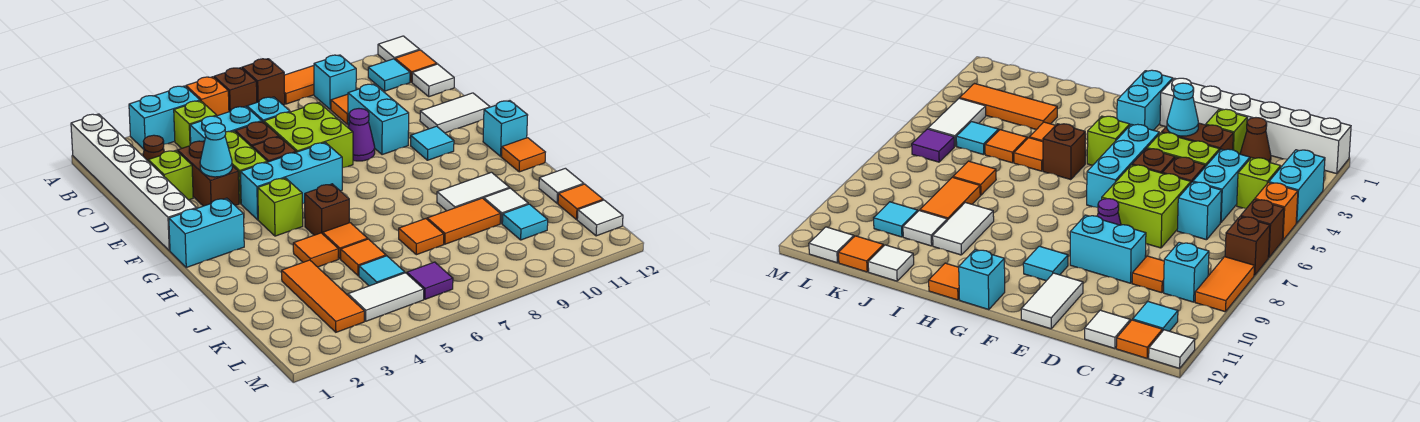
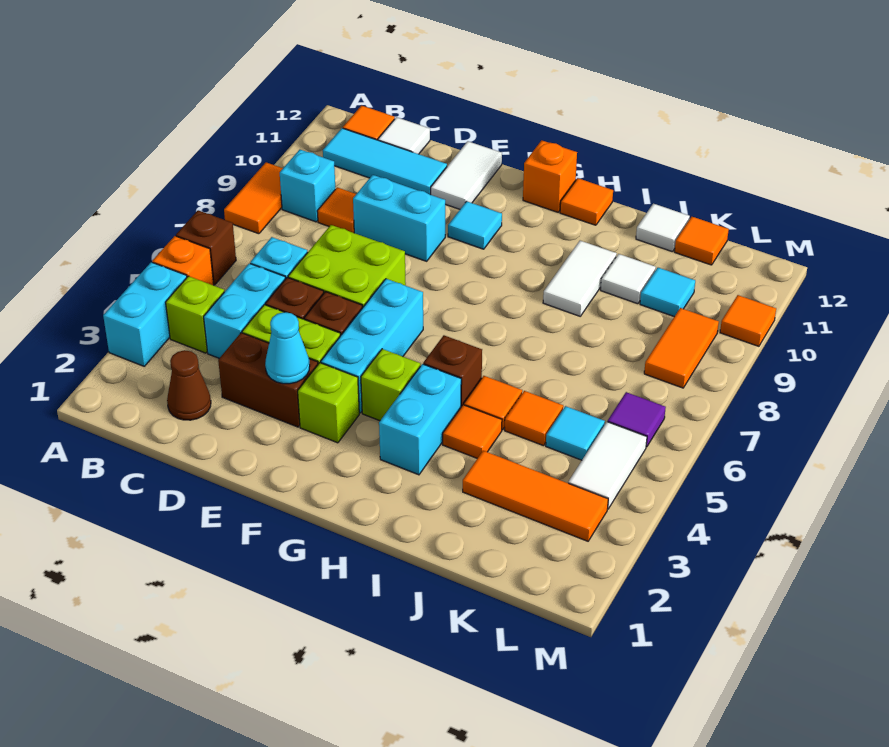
white 1x6 brick [71,114,197,251] -> none
brown 1x1 brick [242,59,285,105] -> none
white 1x1 tile [378,36,420,61] -> none
cyan 1x1 tile [368,59,410,91] -> cyan 1x3 tile [323,128,447,195]
lime 1x1 brick [148,151,193,200] -> lime 1x1 brick moved to [298,363,359,443]
purple 1x1 cone [348,109,375,161] -> none
cyan 1x2 brick [169,198,244,267] -> cyan 1x2 brick moved to [379,364,461,475]
cyan 1x1 brick [483,101,528,156] -> orange 1x1 brick [523,140,577,212]
orange 1x1 tile [399,219,444,255] -> orange 1x1 tile moved to [720,295,776,346]
orange 1x2 tile [427,198,500,244] -> orange 1x2 tile moved to [644,308,719,388]
white 1x1 tile [577,200,623,236] -> none

